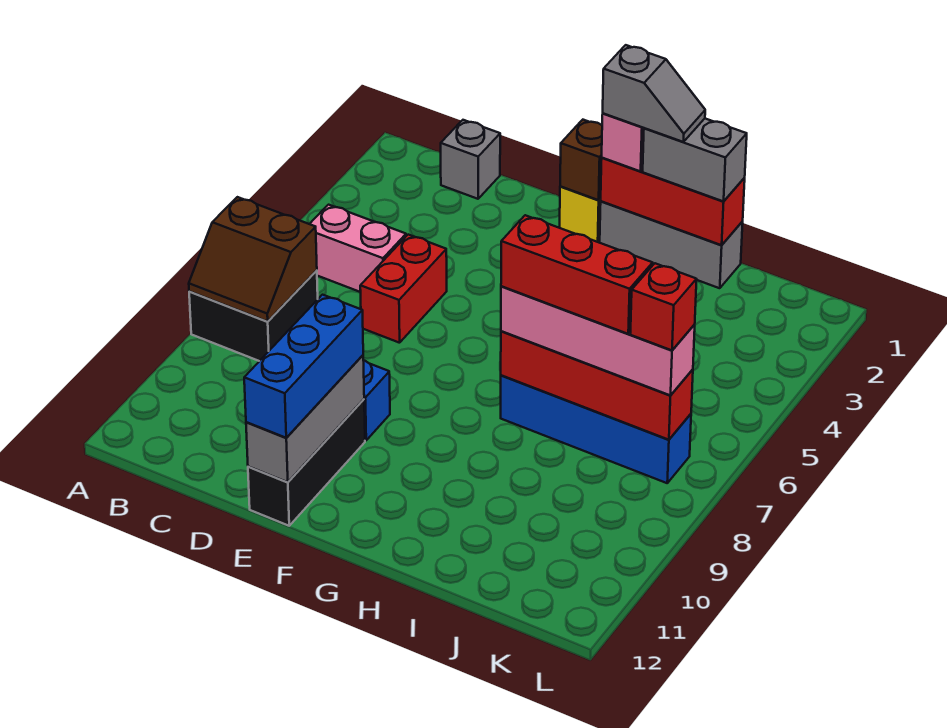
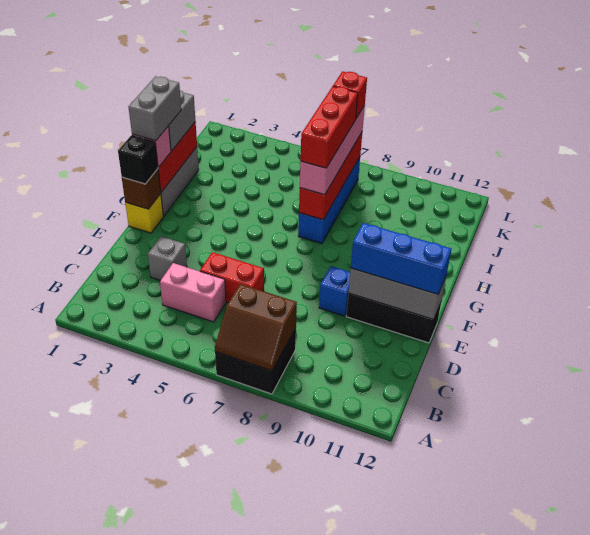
brown 2x2 slope [189,197,317,322] -> brown 2x2 slope turned to [215,284,297,371]
pink 1x2 brick [310,205,406,292] -> pink 1x2 brick turned to [160,263,226,322]
grey 1x1 brick [441,120,500,199] -> grey 1x1 brick moved to [148,236,187,281]
none -> black 1x1 brick [118,135,158,184]
grey 1x2 slope [603,45,705,142] -> grey 1x2 brick [129,76,181,141]

